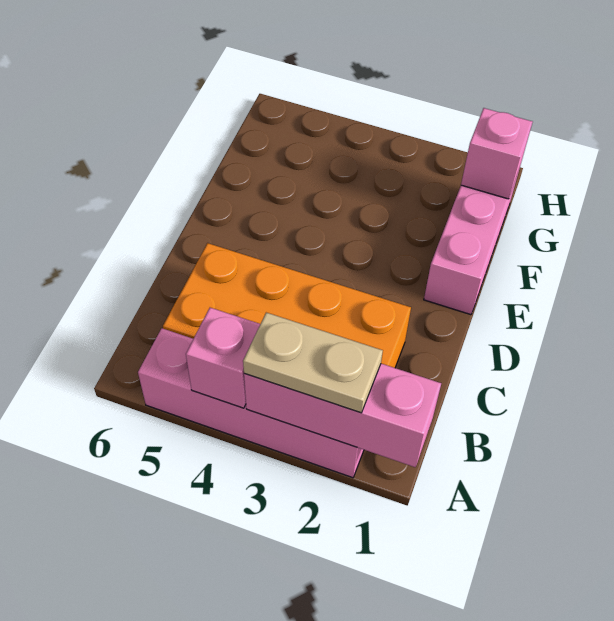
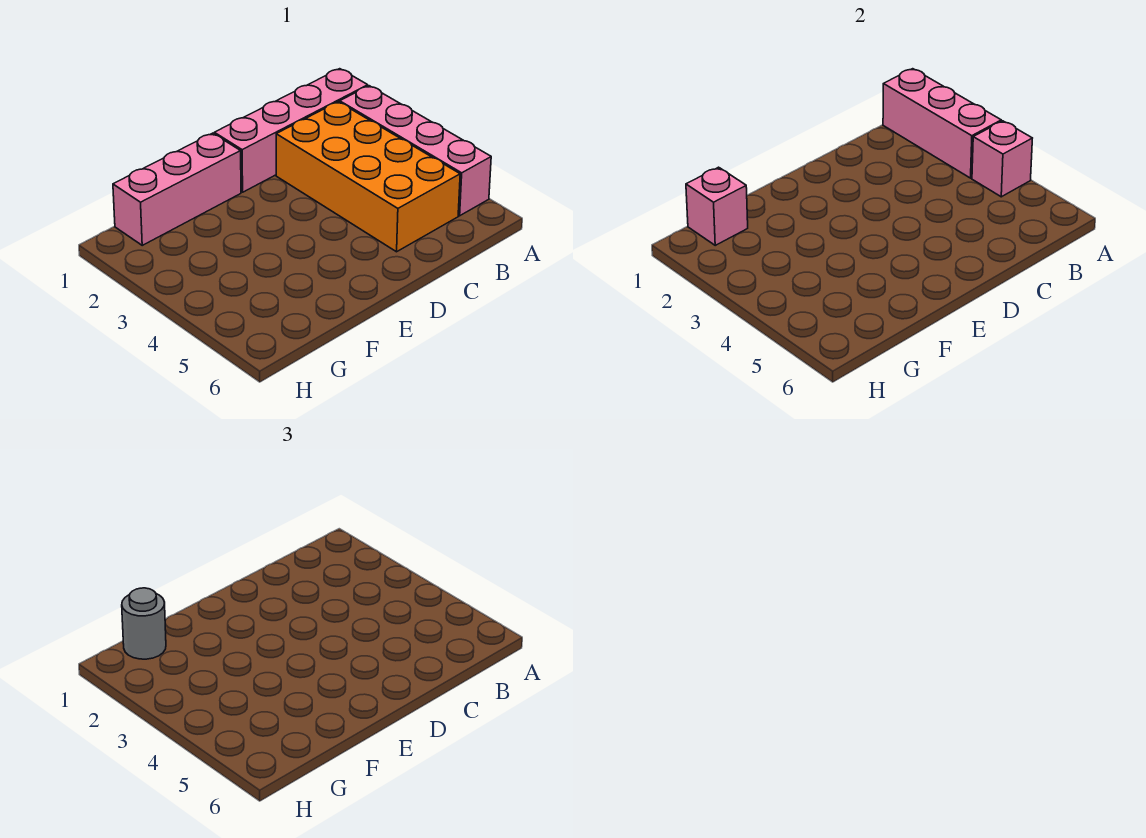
none -> pink 1x4 brick [214,69,368,192]
tan 1x2 plate [243,313,383,413] -> none
none -> grey 1x1 round brick [122,588,166,659]

